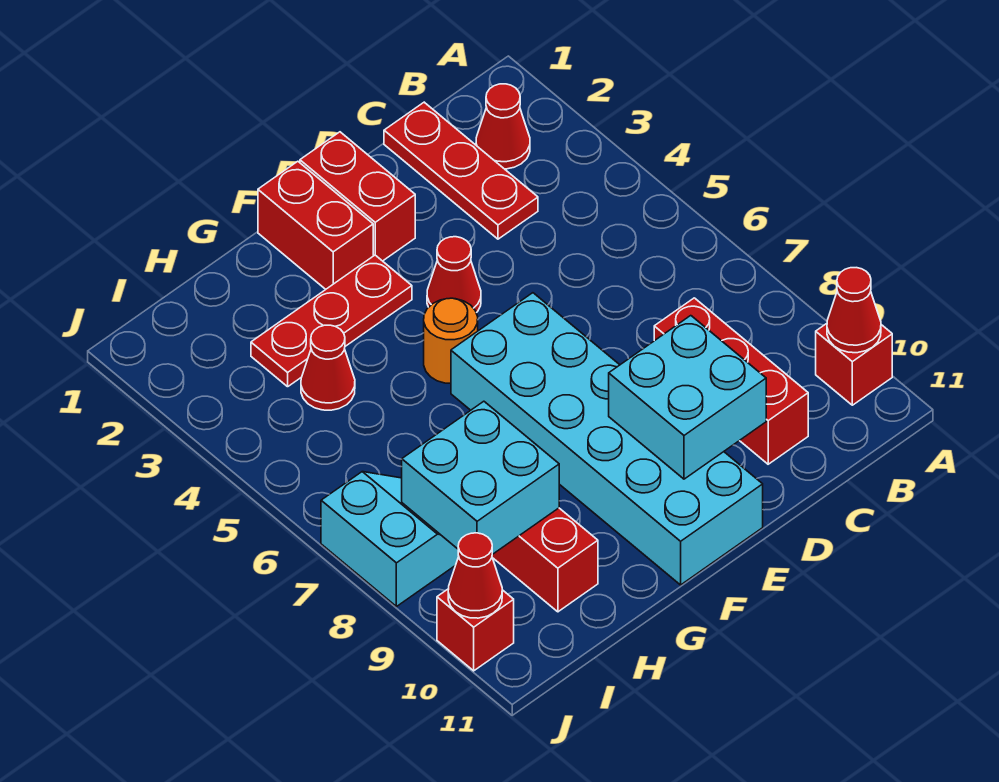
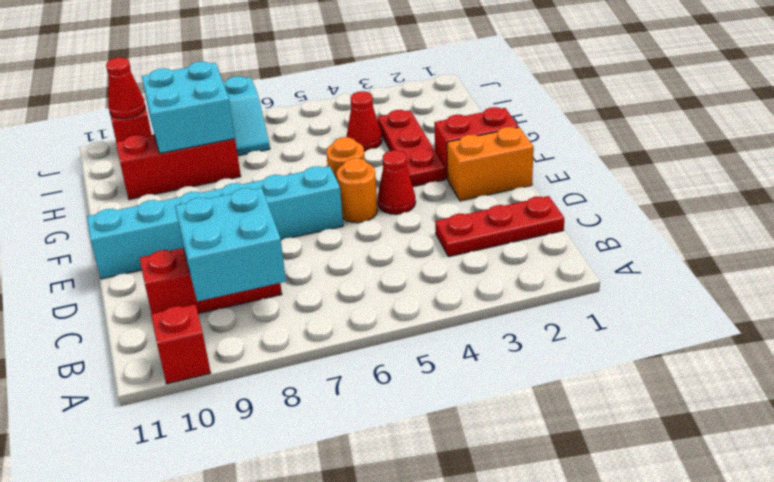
red 1x1 cone [827,268,881,353] -> none
red 1x1 cone [476,84,530,169] -> none
cyan 2x2 brick [609,316,766,479] -> cyan 2x2 brick moved to [175,188,286,301]
red 1x2 brick [300,132,415,261] -> orange 1x2 brick [447,127,534,201]
none -> orange 1x1 round brick [336,158,378,223]
cyan 2x6 brick [451,293,763,585] -> cyan 1x6 brick [87,166,343,279]

